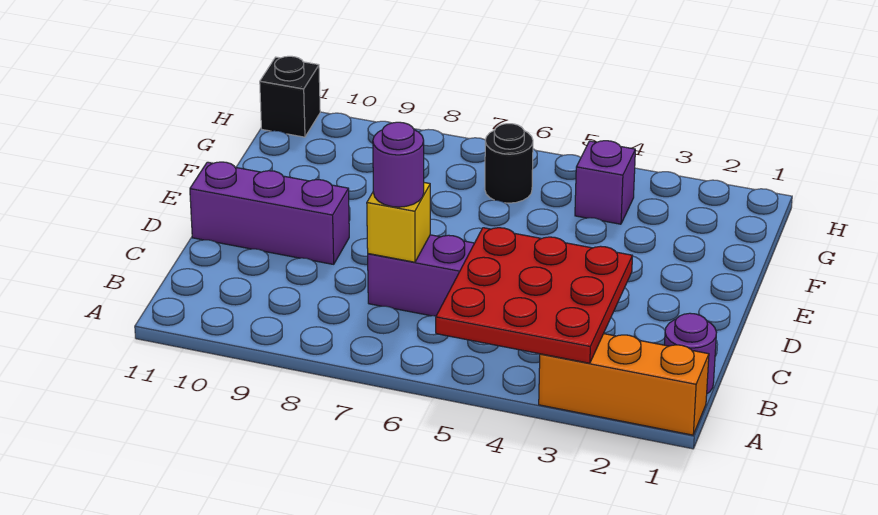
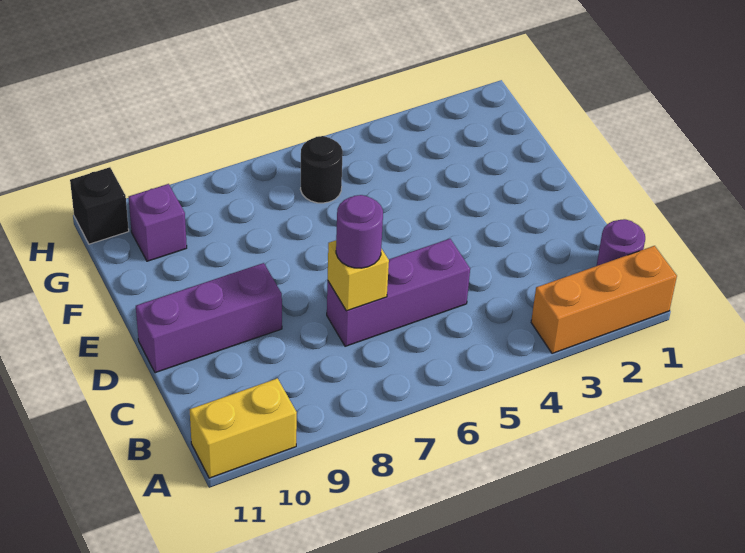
red 3x3 plate [436,228,632,363] -> none
none -> yellow 1x2 brick [189,378,297,478]
purple 1x1 brick [575,141,635,224] -> purple 1x1 brick moved to [129,184,187,261]

